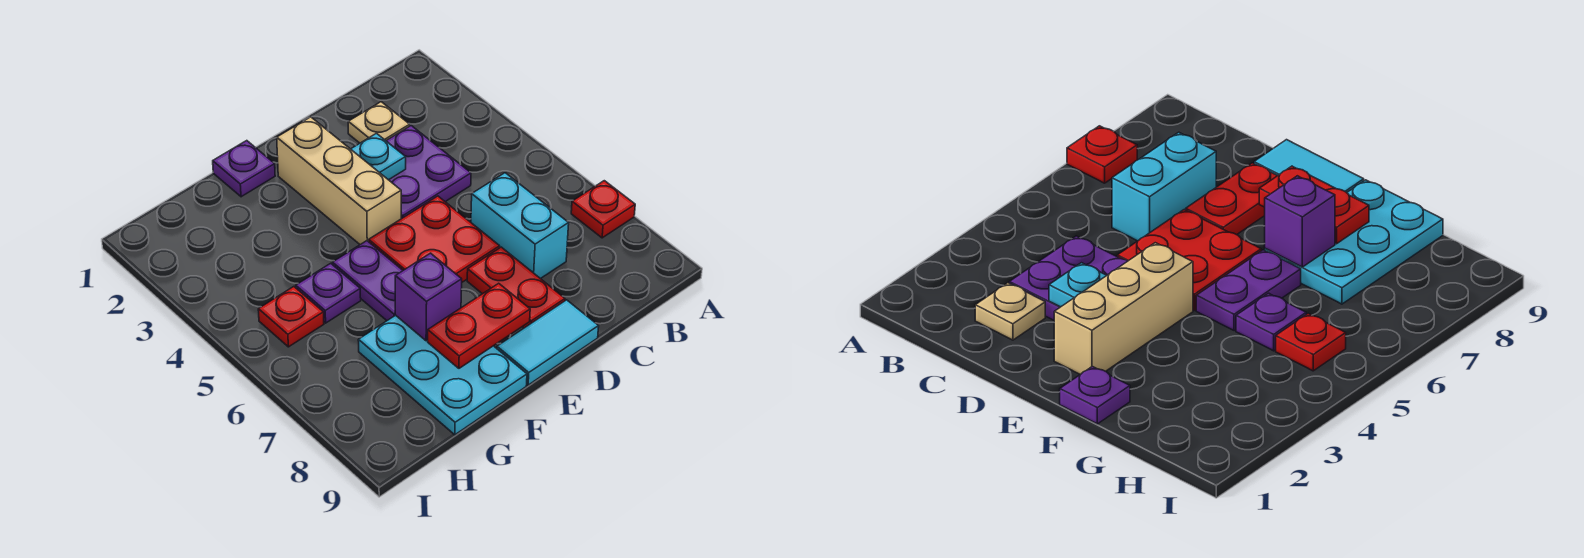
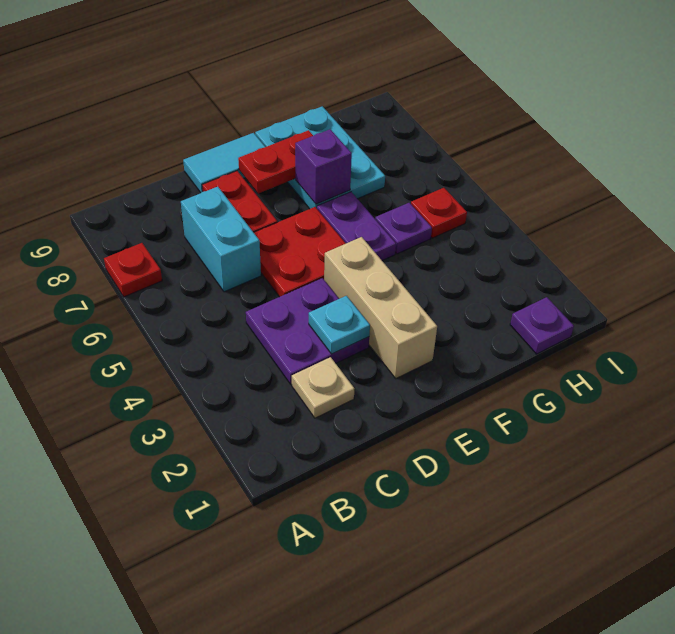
purple 1x1 plate [213,141,275,197] -> purple 1x1 plate moved to [510,297,574,354]

